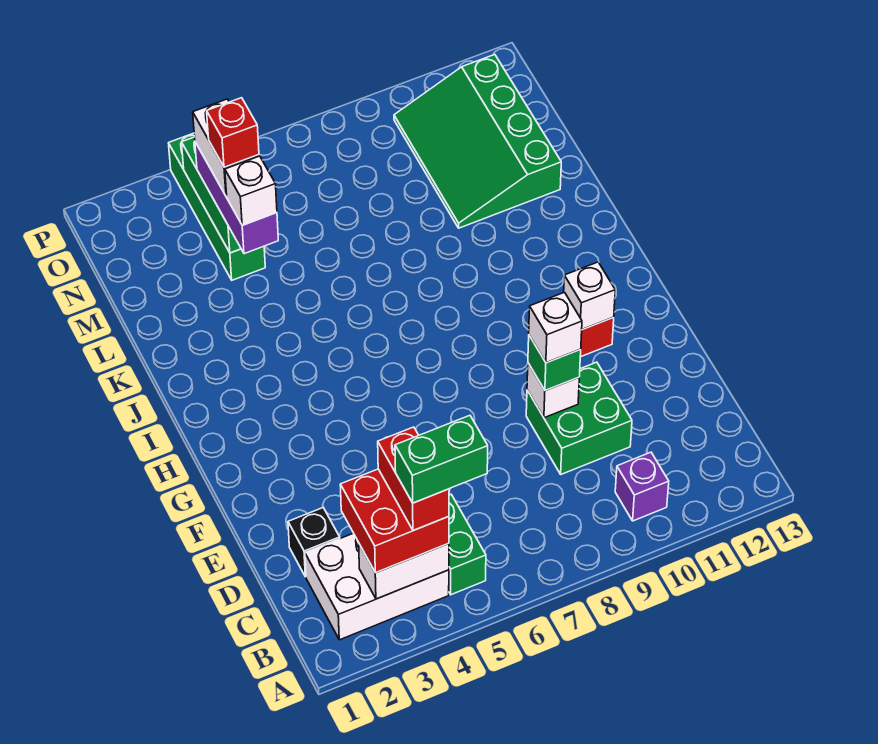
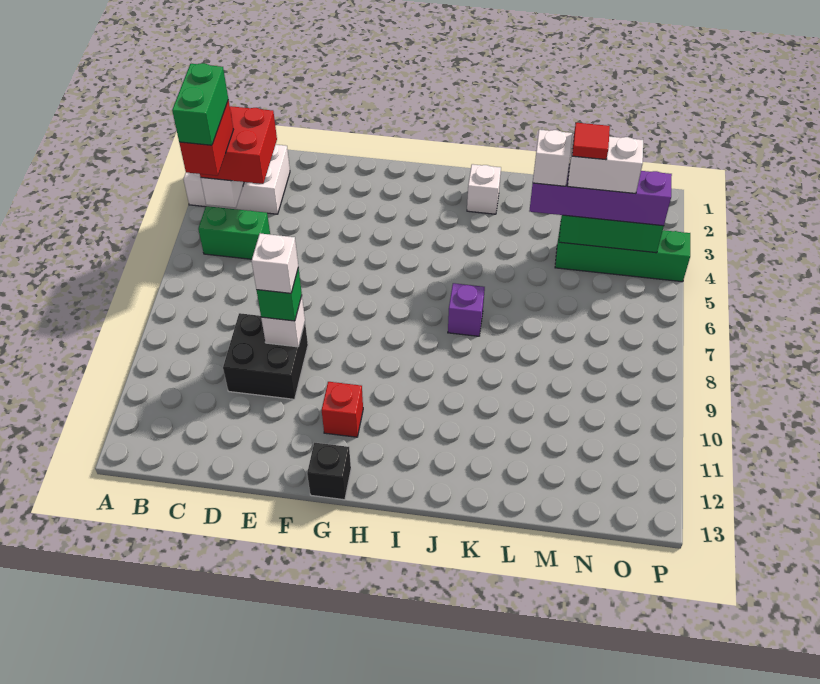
white 2x3 brick [305,533,449,640] -> white 2x3 brick turned to [183,145,290,214]
red 1x2 brick [378,427,449,531] -> red 1x2 brick turned to [179,100,233,176]
purple 1x1 brick [615,452,669,521] -> purple 1x1 brick moved to [448,283,485,336]
black 1x1 brick [288,507,340,577] -> black 1x1 brick moved to [307,443,351,500]
green 2x2 brick [526,362,632,474] -> black 2x2 brick [223,313,308,399]
white 1x1 brick [564,262,615,330] -> white 1x1 brick moved to [467,164,501,214]
purple 1x3 brick [195,142,278,254] -> purple 1x4 brick [529,169,672,226]
green 3x4 slope [394,55,561,228] -> none
red 1x1 brick [207,98,259,167] -> red 1x1 tile [572,123,610,160]

